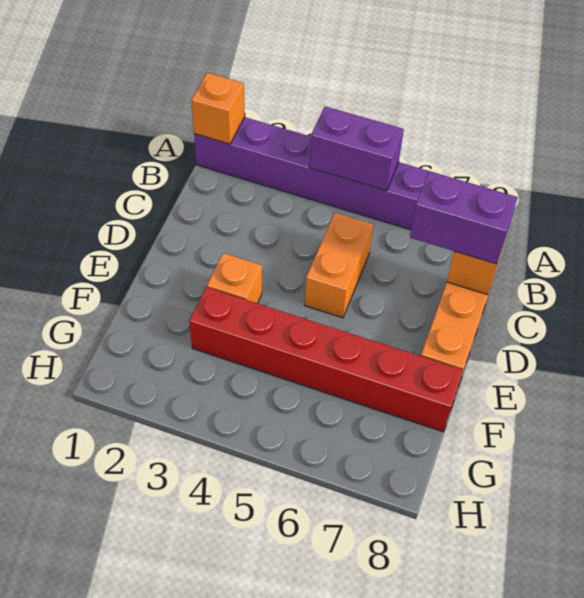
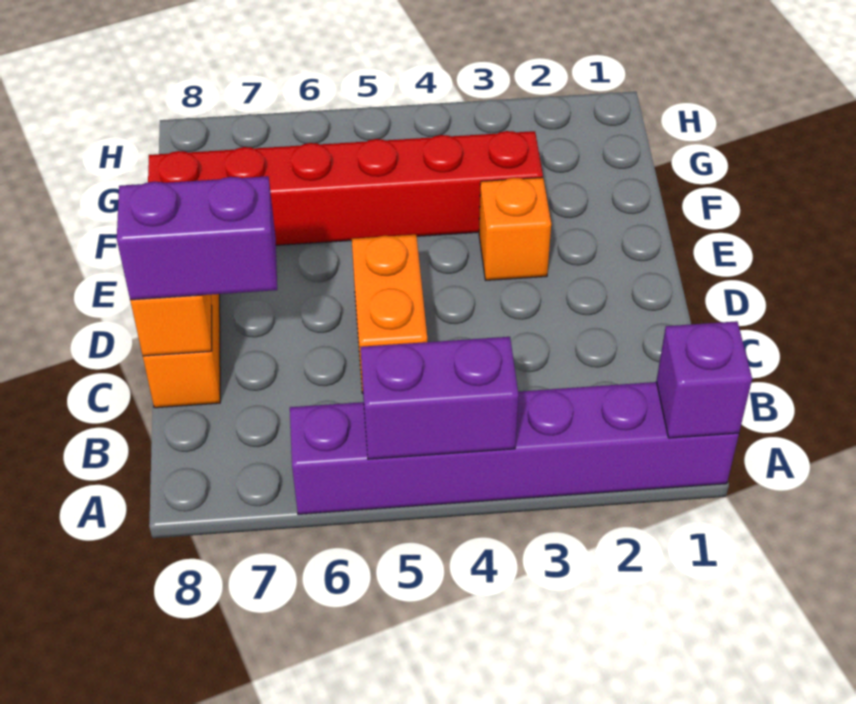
orange 1x1 brick [191,73,245,144] -> purple 1x1 brick [656,321,752,438]

